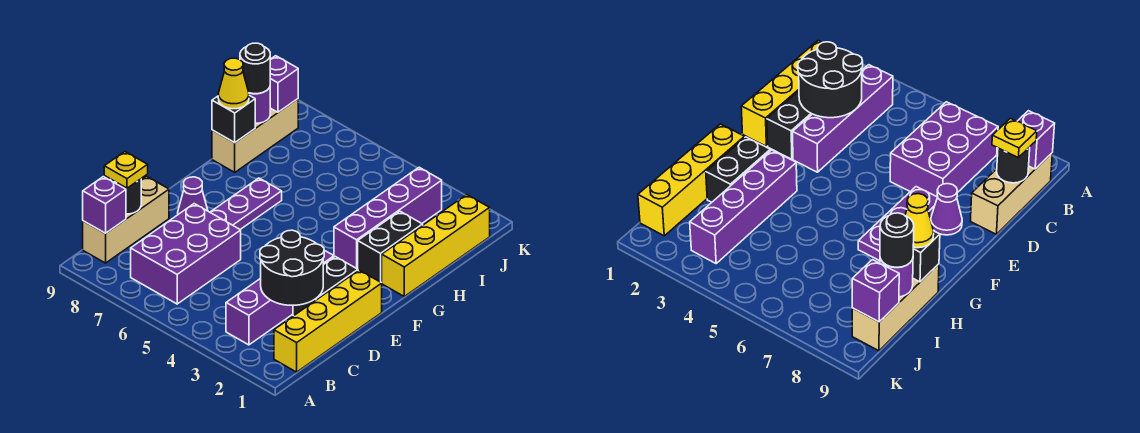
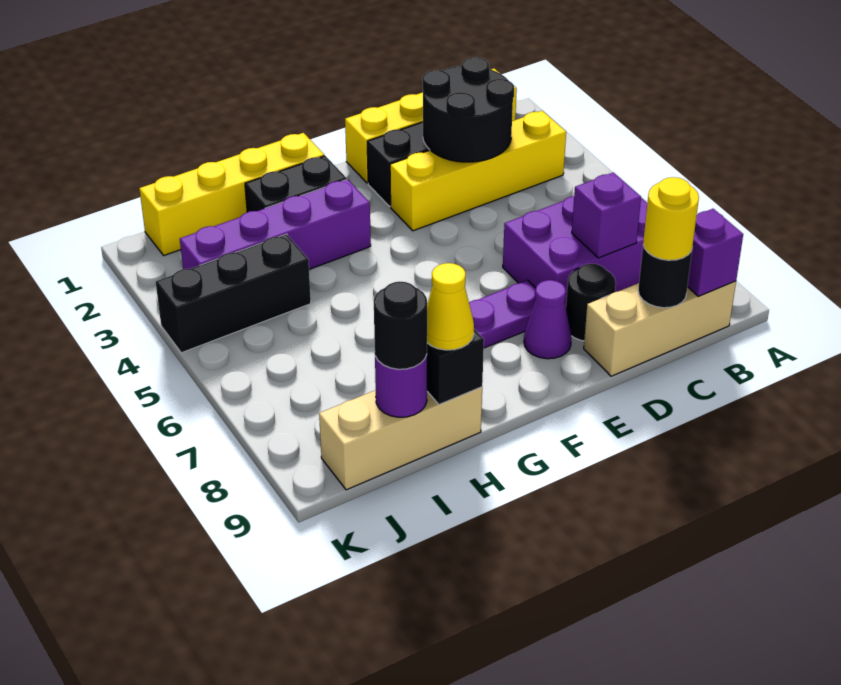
purple 1x4 brick [226,250,334,345] -> yellow 1x4 brick [390,111,566,231]
yellow 1x1 plate [104,152,148,188] -> yellow 1x1 round brick [643,177,699,260]
none -> black 1x1 round brick [566,264,616,341]
none -> black 1x3 brick [156,234,311,353]
purple 1x1 brick [270,56,298,112] -> purple 1x1 brick moved to [572,172,641,258]

